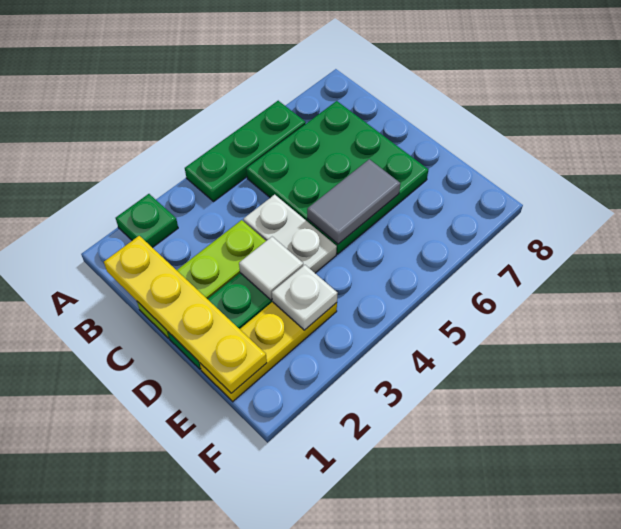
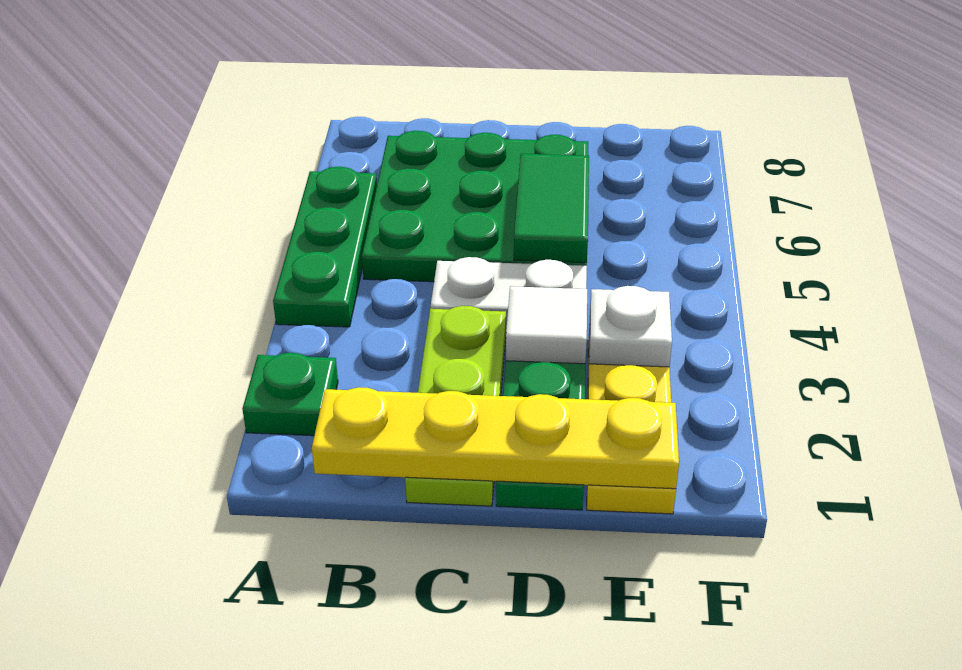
grey 1x2 tile [307,159,400,244] -> green 1x2 tile [514,154,589,263]

